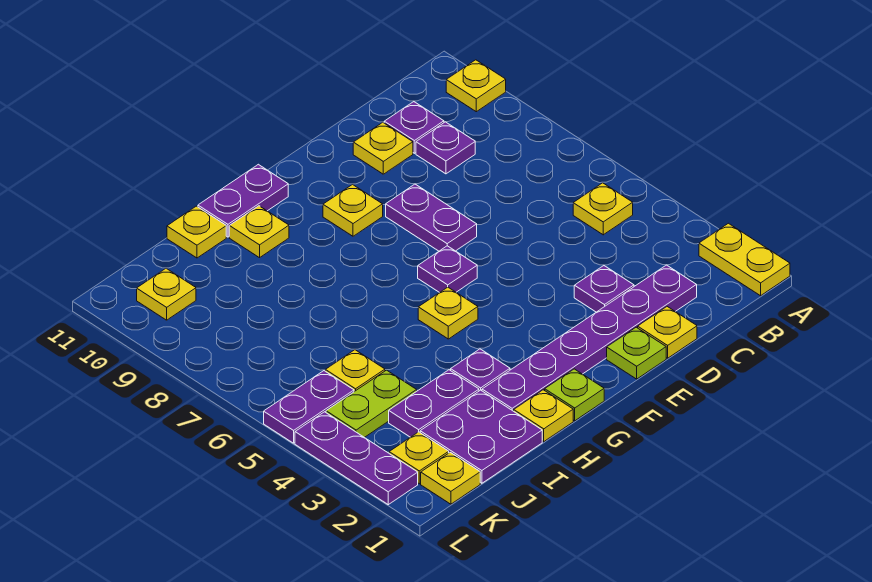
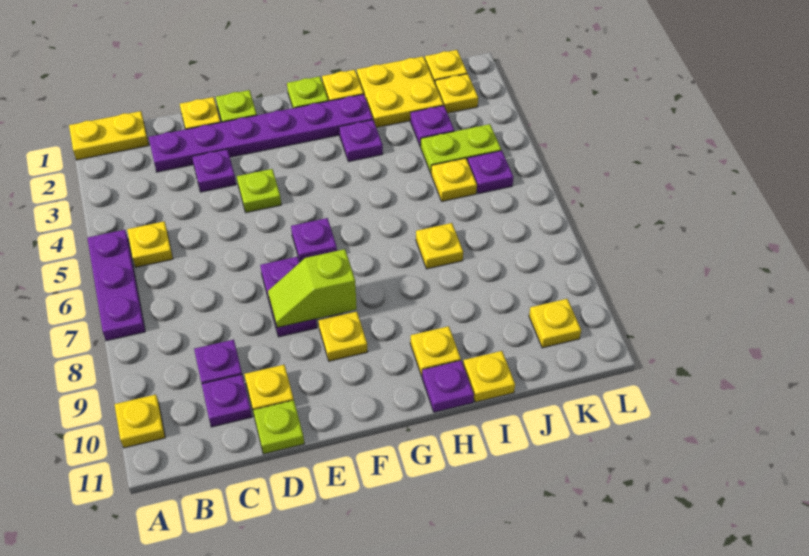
yellow 1x2 plate [699,223,790,296] -> yellow 1x2 plate turned to [69,111,149,160]
none -> lime 1x1 plate [253,400,304,454]
none -> lime 1x1 plate [237,169,281,213]
none -> lime 1x2 slope [268,249,357,328]
yellow 1x1 plate [418,287,478,339] -> yellow 1x1 plate moved to [416,223,463,269]
purple 1x2 plate [198,164,288,237] -> purple 1x1 plate [422,361,474,412]
purple 2x2 plate [420,390,542,483] -> yellow 2x2 plate [357,56,444,128]
purple 1x2 plate [389,370,479,437] -> purple 1x1 plate [410,106,454,147]
purple 1x2 plate [264,371,354,443] -> purple 1x1 plate [468,151,513,194]
purple 1x3 plate [295,412,418,505] -> purple 1x3 plate moved to [87,230,145,341]

